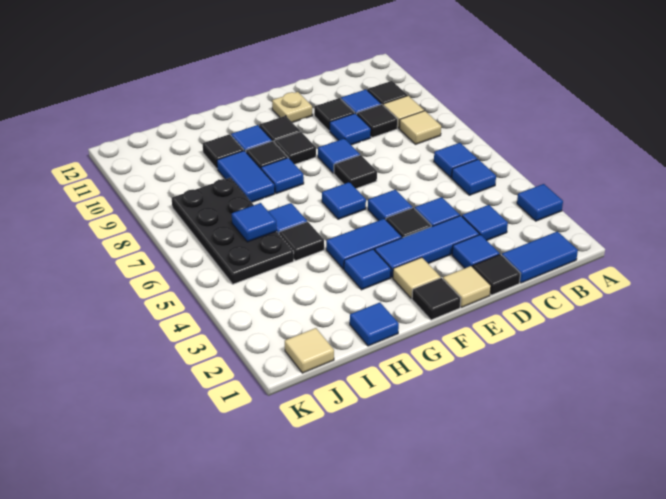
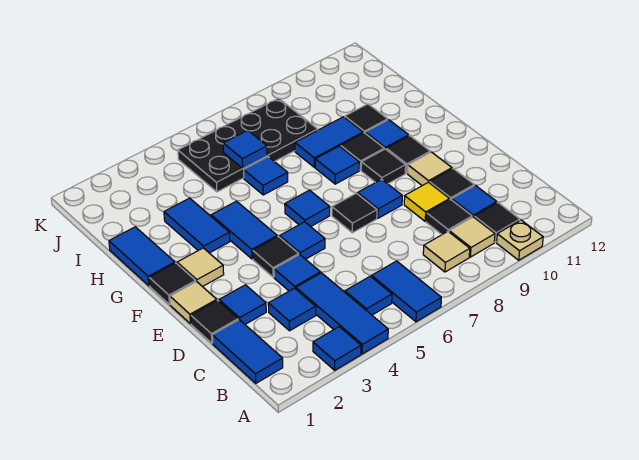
blue 1x1 tile [434,143,477,178] -> blue 1x2 tile [372,261,441,322]
blue 1x3 tile [375,216,479,278] -> blue 1x3 tile moved to [296,273,388,354]
blue 1x1 tile [330,113,371,145] -> yellow 1x1 tile [404,182,449,221]
tan 1x1 plate [272,92,312,123] -> tan 1x1 plate moved to [497,220,543,260]
blue 1x1 tile [344,249,391,290] -> blue 1x2 tile [164,198,230,253]
blue 1x1 tile [350,303,399,346] -> blue 1x2 tile [109,227,175,286]
black 1x1 tile [279,222,324,261] -> none
tan 1x1 tile [285,328,334,373] -> tan 1x1 tile moved to [408,152,452,186]

